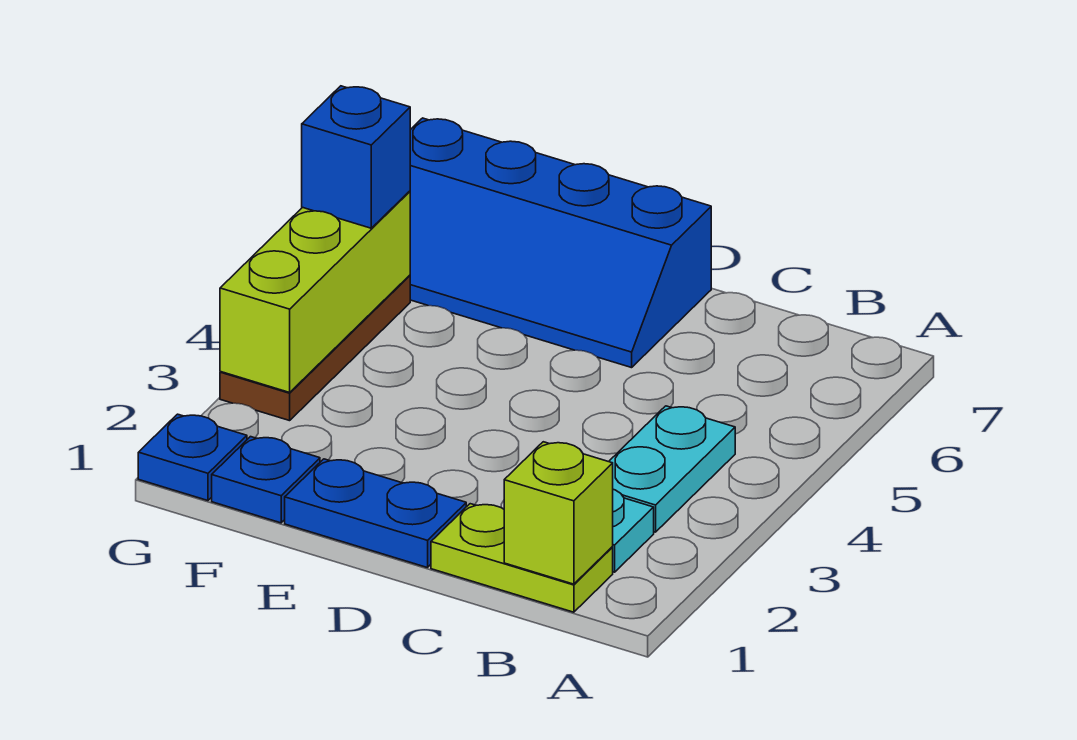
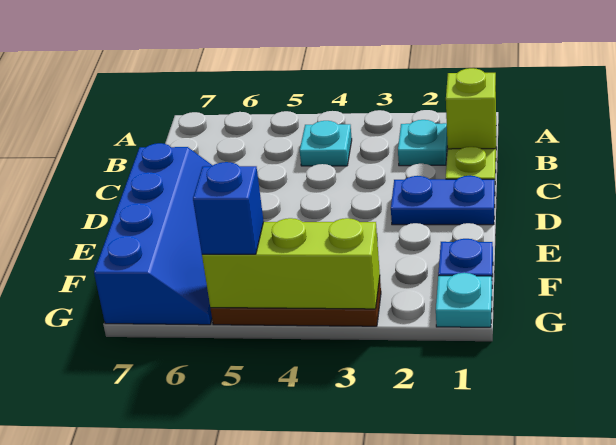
cyan 1x2 plate [609,406,735,532] -> cyan 1x1 plate [300,121,352,166]
blue 1x2 plate [285,459,466,568] -> blue 1x2 plate turned to [391,176,495,225]
blue 1x1 plate [138,414,247,501] -> cyan 1x1 plate [436,273,492,327]

